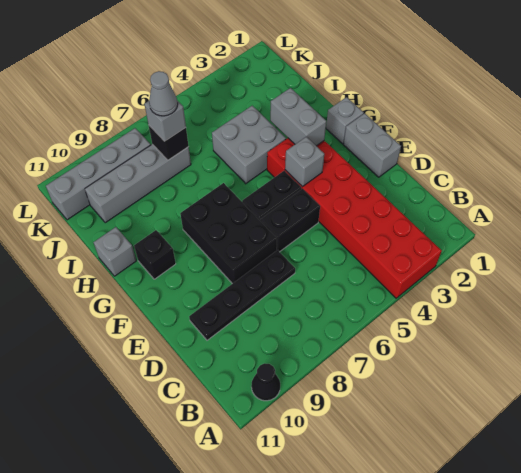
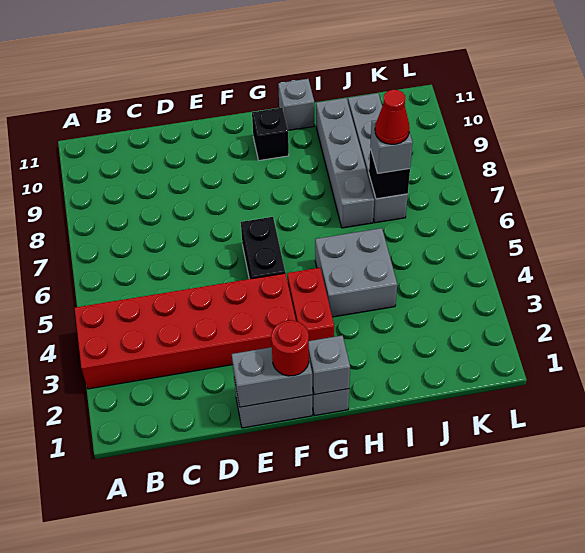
black 1x1 cone [251,363,280,401] -> none
black 1x4 plate [189,250,295,340] -> none
black 1x2 brick [260,189,320,252] -> none
black 2x3 brick [180,183,277,284] -> none
none -> red 1x1 round brick [271,320,309,376]
grey 1x1 brick [285,137,324,187] -> grey 1x1 brick moved to [309,335,350,395]
grey 1x2 brick [270,88,326,146] -> grey 1x2 brick moved to [232,347,312,407]
grey 1x1 cone [149,71,178,116] -> red 1x1 cone [375,90,410,144]
grey 1x4 brick [46,128,151,220] -> grey 1x4 brick moved to [316,98,374,228]

